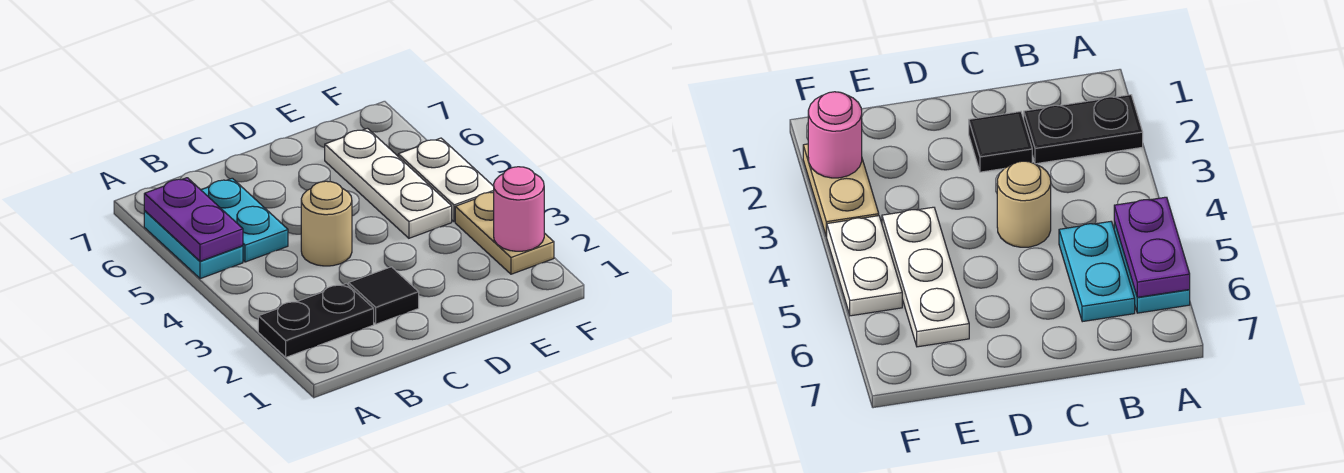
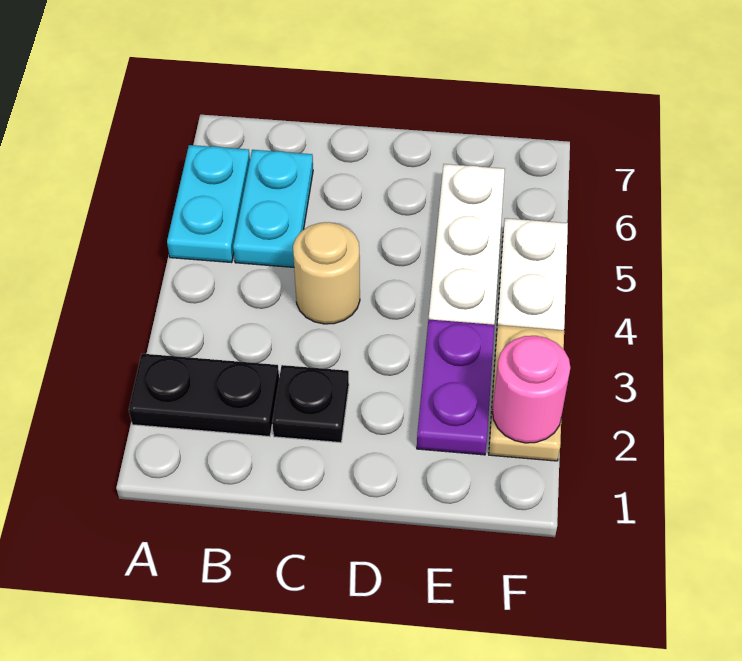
purple 1x2 plate [144,178,243,261] -> purple 1x2 plate moved to [417,319,494,455]
black 1x1 tile [349,267,419,324] -> black 1x1 plate [272,365,349,443]

